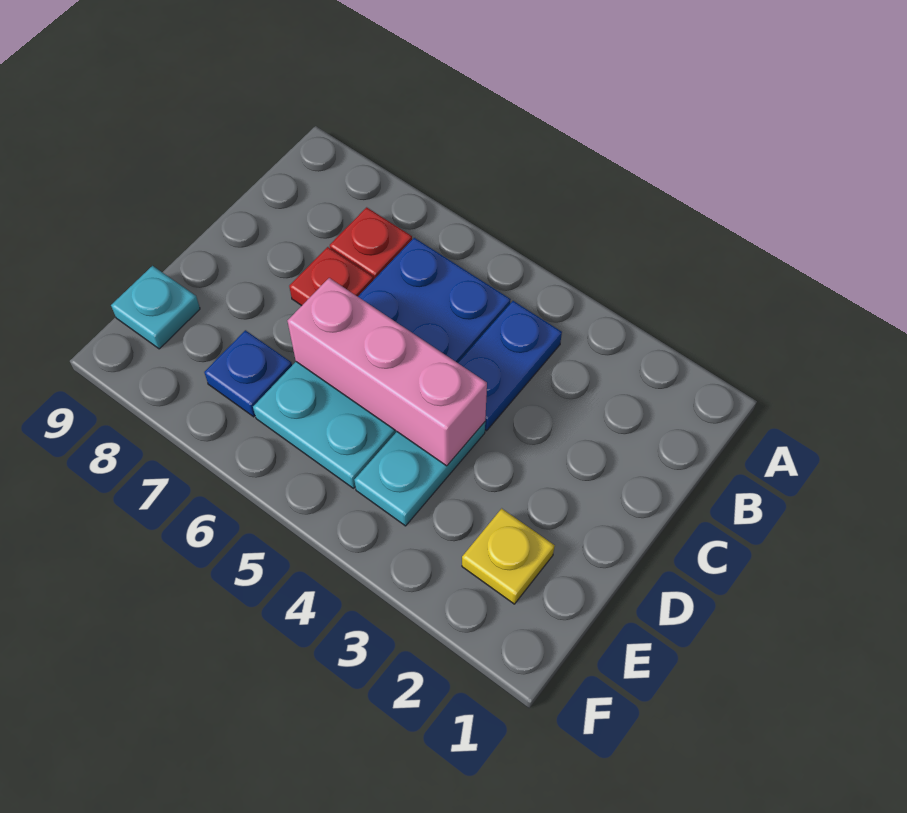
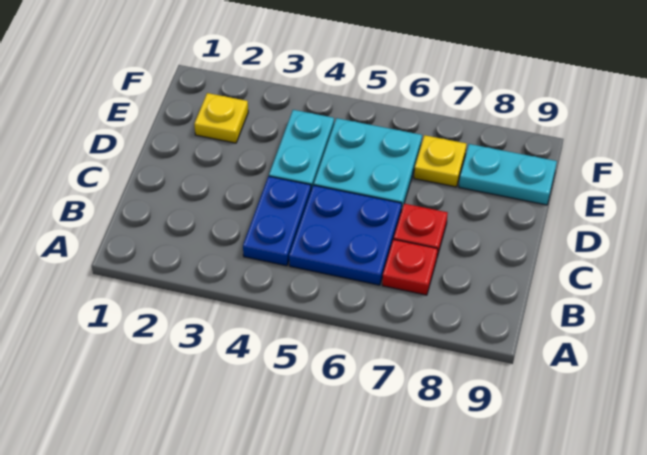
pink 1x3 brick [287,278,487,466] -> none
blue 1x1 plate [204,330,292,417] -> yellow 1x1 plate [414,135,466,187]
cyan 1x1 plate [111,266,200,349] -> cyan 1x2 plate [459,144,557,205]

